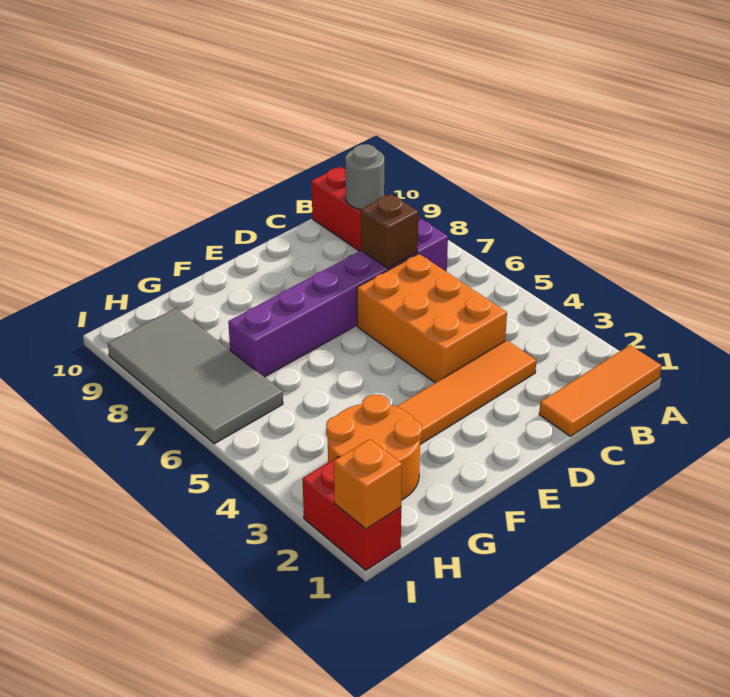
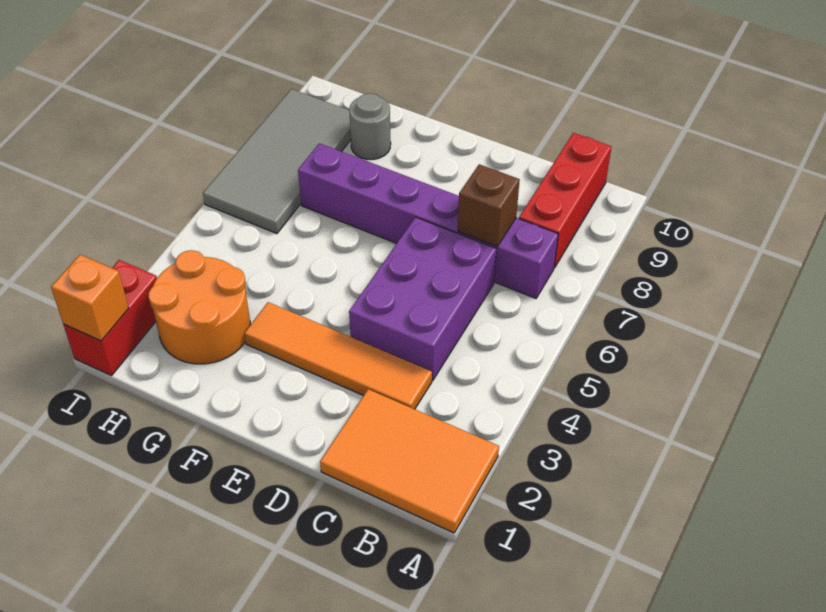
orange 1x3 tile [539,345,661,436] -> orange 2x3 tile [320,389,499,533]
grey 1x1 round brick [345,144,384,209] -> grey 1x1 round brick moved to [349,93,391,159]
orange 2x3 brick [357,254,507,383] -> purple 2x3 brick [349,217,496,380]

